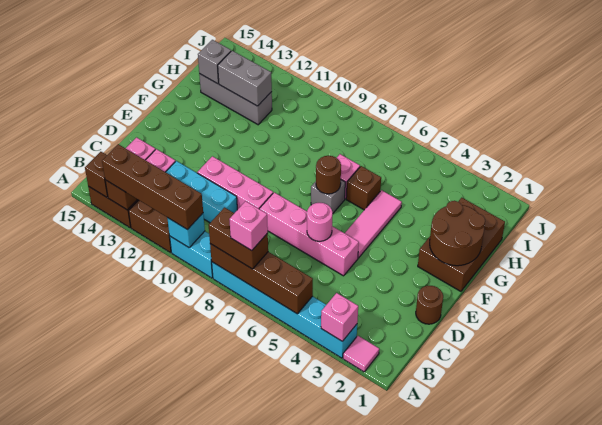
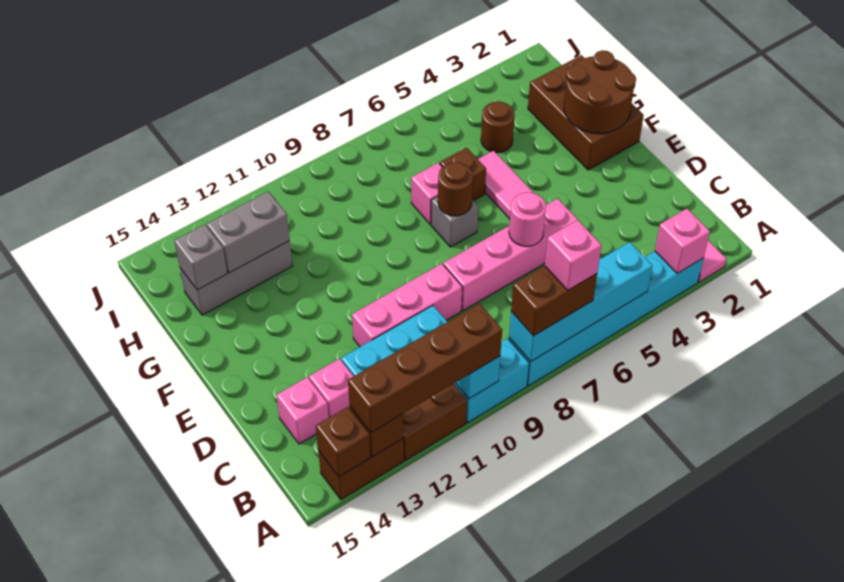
brown 1x4 brick [210,244,313,314] -> cyan 1x4 brick [509,242,652,361]
brown 1x1 round brick [416,286,443,324] -> brown 1x1 round brick moved to [481,101,515,153]

